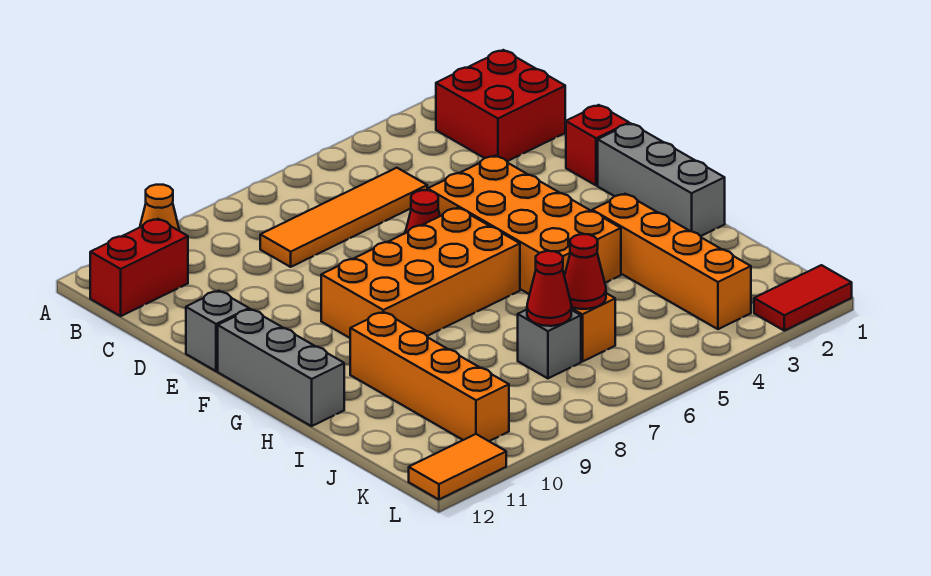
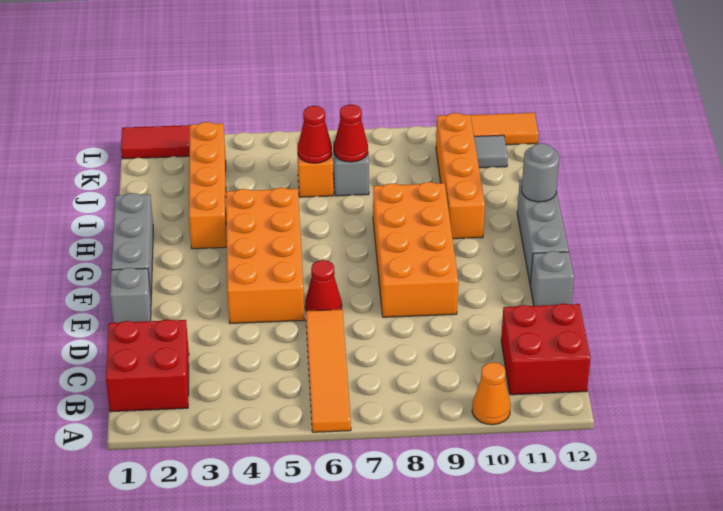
red 1x2 brick [90,219,188,316] -> red 2x2 brick [501,303,591,395]
orange 1x4 tile [260,168,427,267] -> orange 1x4 tile turned to [306,309,351,432]
red 1x1 brick [566,105,629,185] -> grey 1x1 brick [110,268,151,323]
orange 2x4 brick [321,208,520,338] -> orange 2x4 brick turned to [373,182,458,317]
none -> grey 1x1 round brick [522,143,559,202]
none -> grey 1x1 tile [474,135,508,168]

